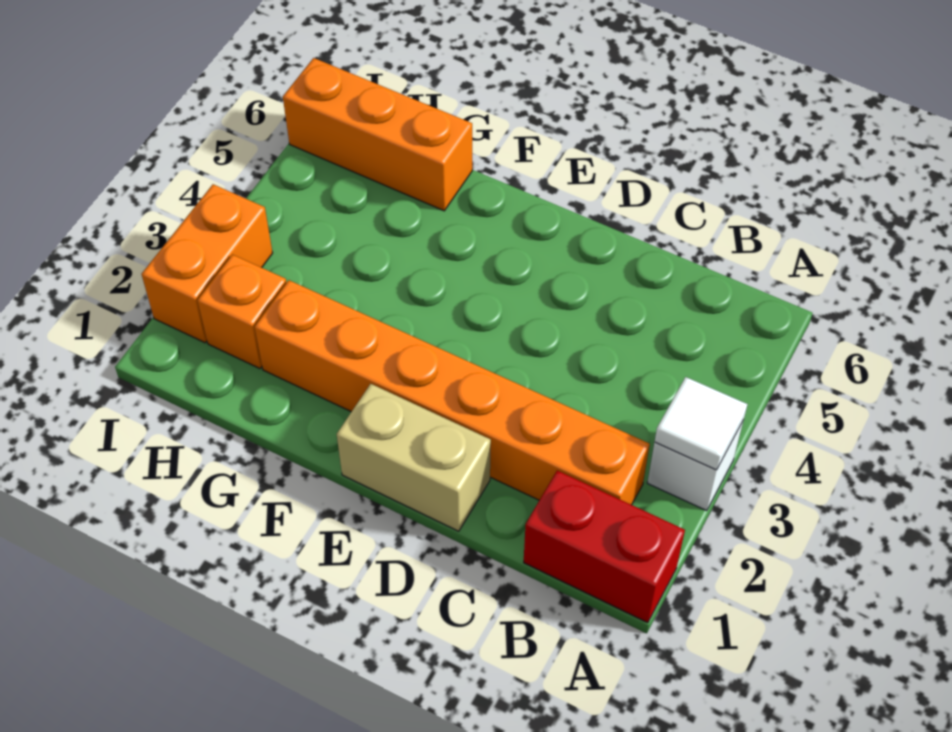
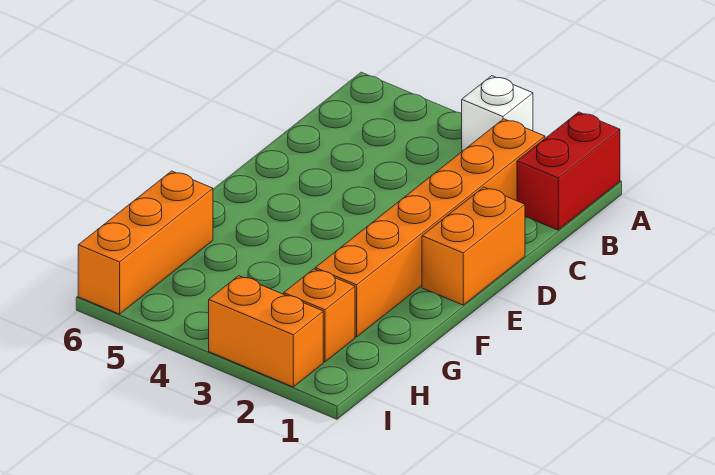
white 1x1 tile [655,377,747,470] -> none
tan 1x2 brick [337,384,491,531] -> orange 1x2 brick [422,187,525,305]

